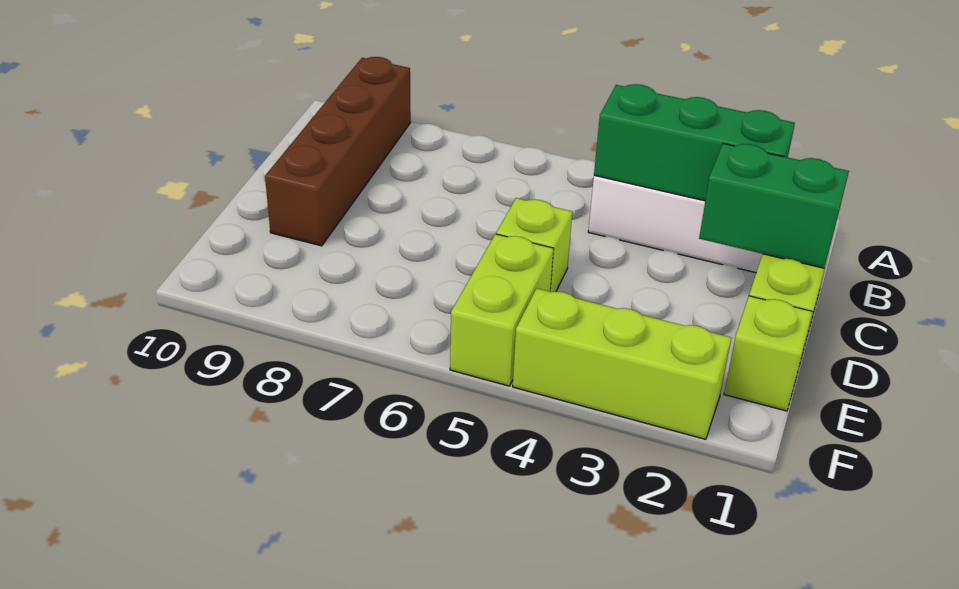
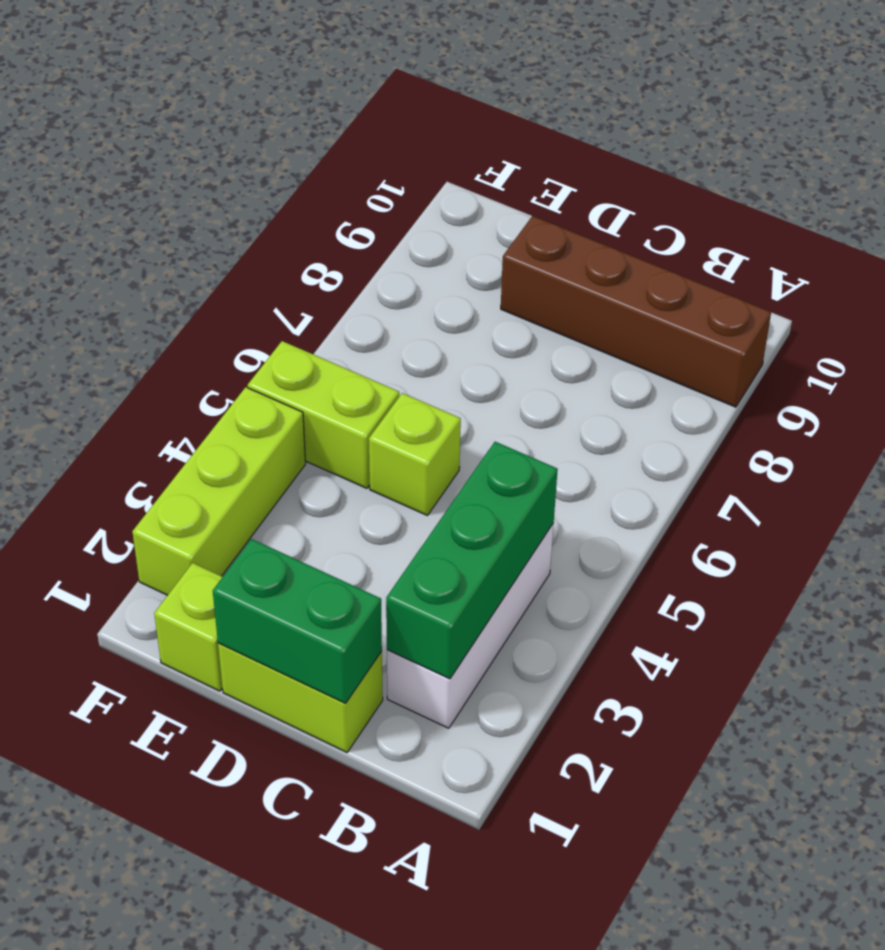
green 1x2 brick [699,143,849,268] -> green 1x2 brick turned to [213,539,382,703]

